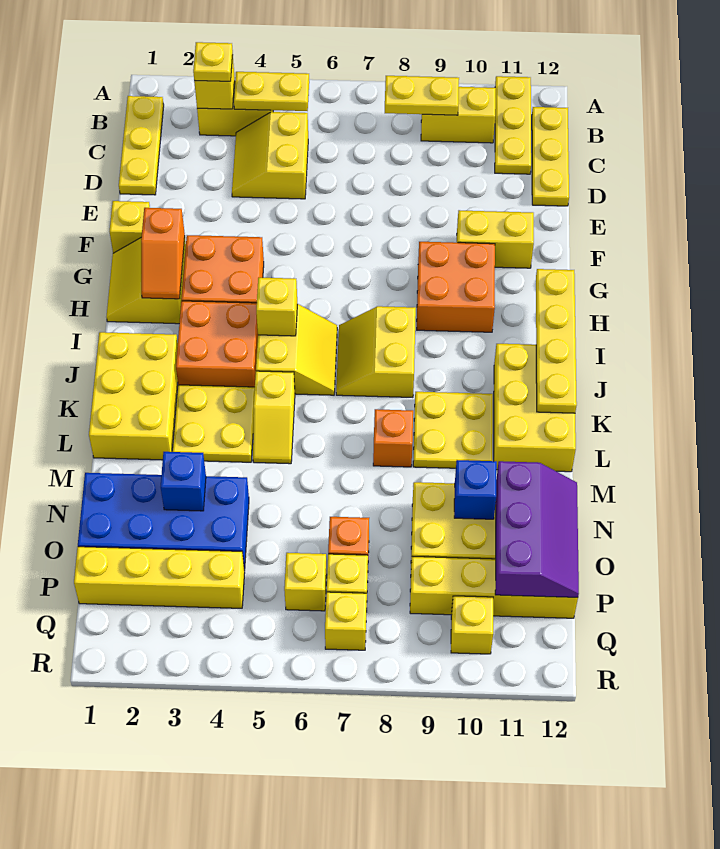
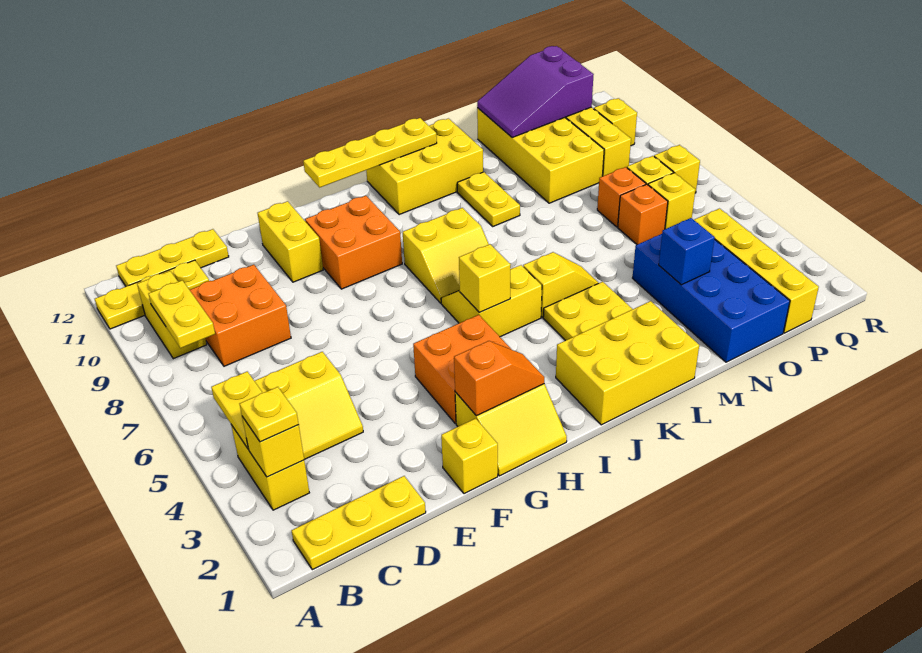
orange 2x2 brick [176,301,258,387] -> orange 2x2 brick moved to [190,265,291,366]
yellow 2x2 plate [413,392,493,468] -> yellow 1x2 plate [457,172,520,226]
orange 1x1 brick [373,409,413,467] -> orange 1x1 brick moved to [618,184,668,245]
blue 1x1 brick [454,460,497,519] -> none
purple 2x3 slope [495,461,579,597] -> purple 2x3 slope turned to [477,46,594,138]

